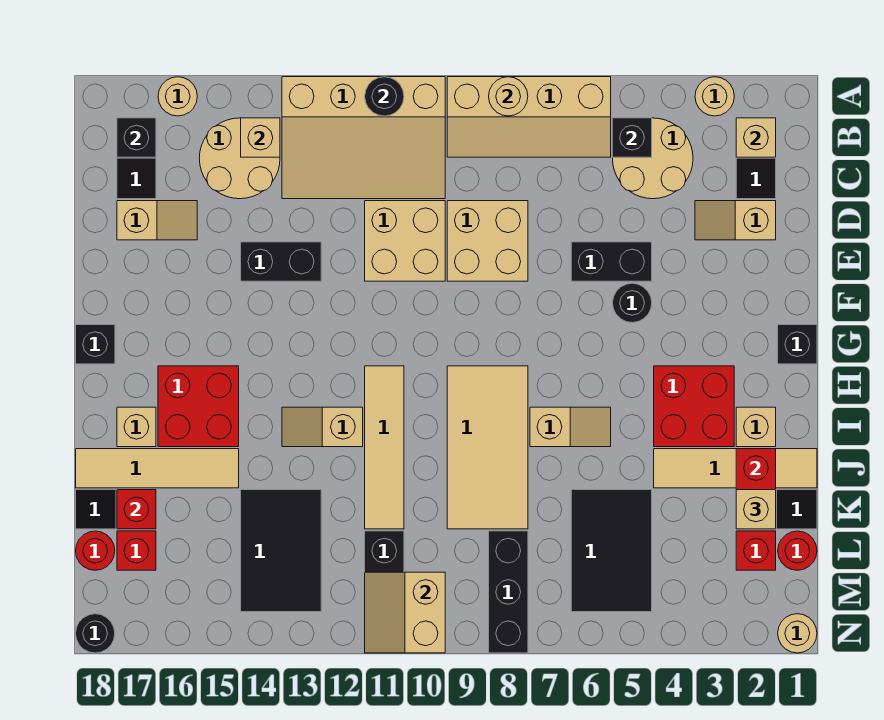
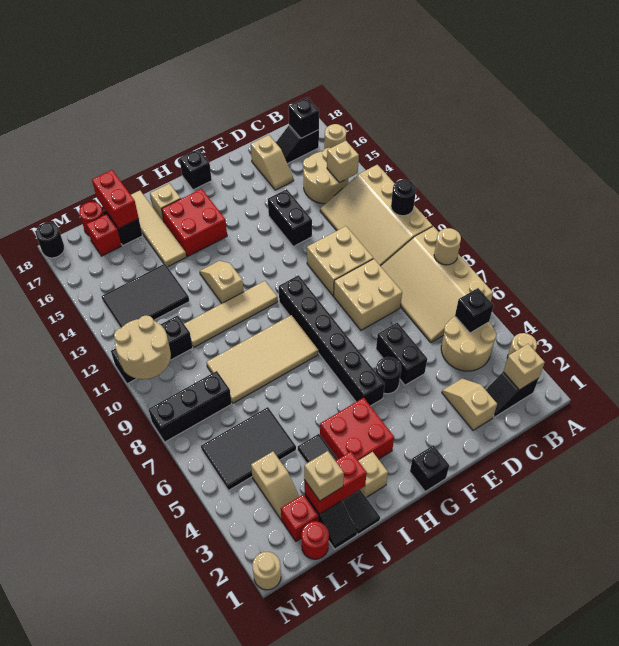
tan 2x4 slope [447,77,611,157] -> tan 3x4 slope [381,226,493,343]
none -> black 1x6 brick [279,275,385,406]
tan 1x2 slope [530,407,611,447] -> tan 1x2 slope moved to [251,452,299,519]
tan 1x4 tile [654,449,817,488] -> black 1x4 tile [298,434,380,534]
red 1x1 brick [117,490,156,529] -> red 1x2 brick [92,170,139,229]
tan 2x2 slope [365,572,445,653] -> tan 2x2 round brick [114,315,171,379]

